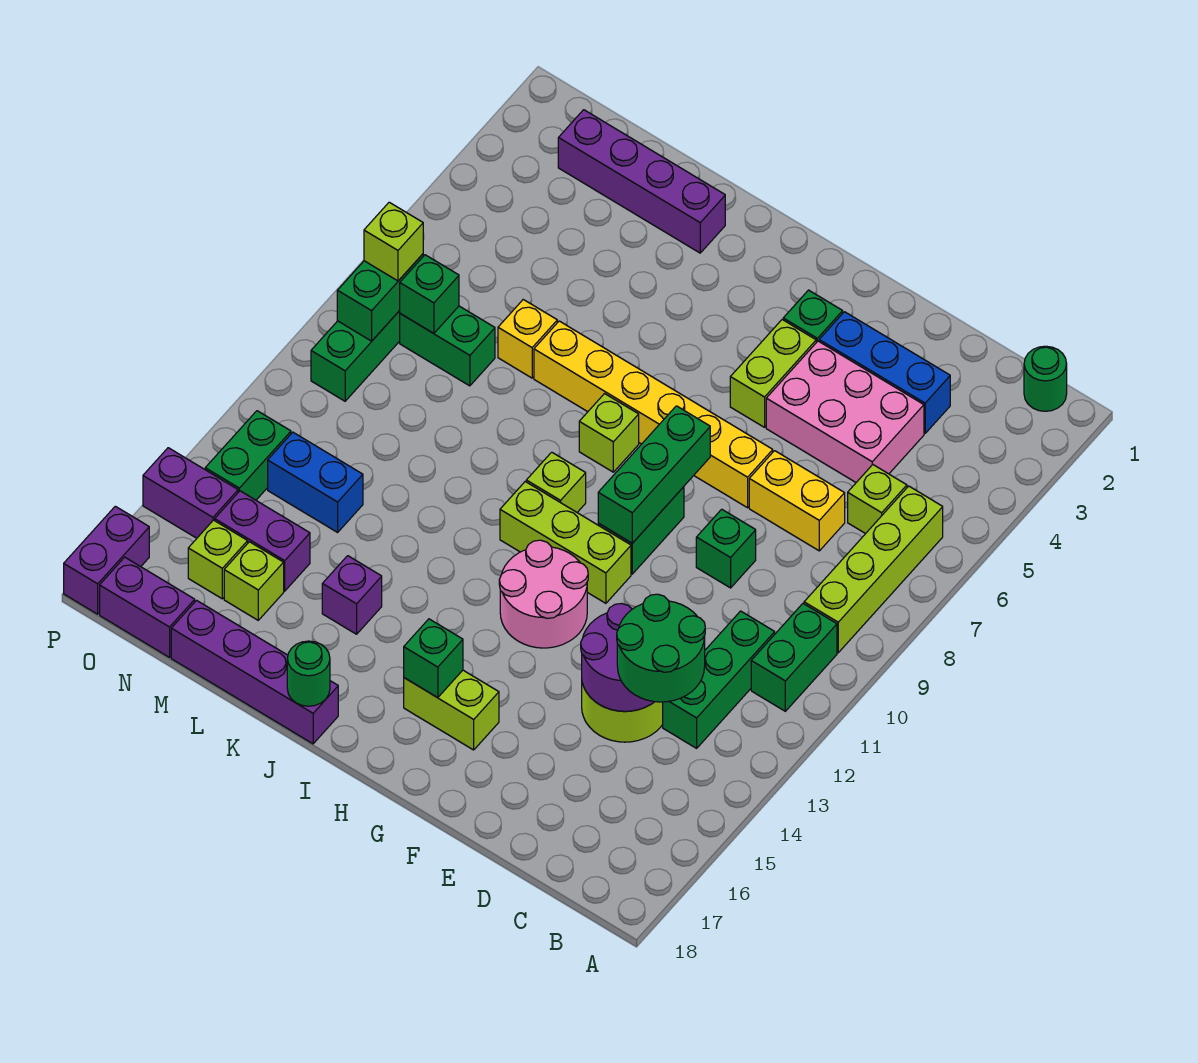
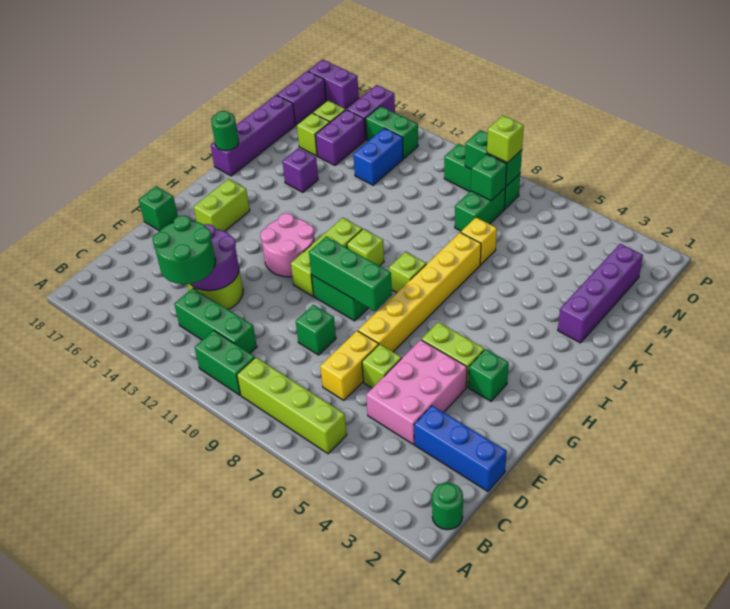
lime 1x1 brick [848,465,907,534] -> lime 1x1 brick moved to [362,344,402,388]
blue 1x3 brick [819,312,950,433] -> blue 1x3 brick turned to [414,406,507,491]
green 1x1 brick [404,619,463,698] -> green 1x1 brick moved to [139,186,178,231]

